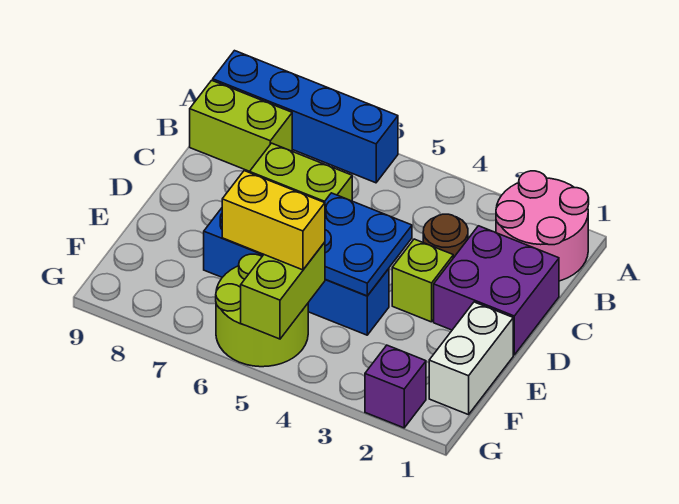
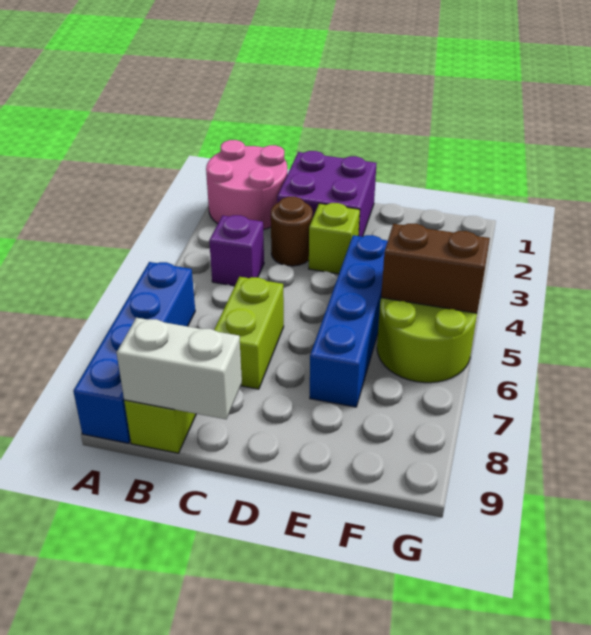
blue 2x2 plate [324,193,412,296] -> none
white 1x2 brick [429,302,513,415] -> white 1x2 brick moved to [117,318,242,419]
lime 1x2 brick [241,242,325,339] -> brown 1x2 brick [381,224,490,313]
yellow 1x2 brick [222,171,325,270] -> none
purple 1x1 brick [365,345,426,428] -> purple 1x1 brick moved to [209,215,264,286]

